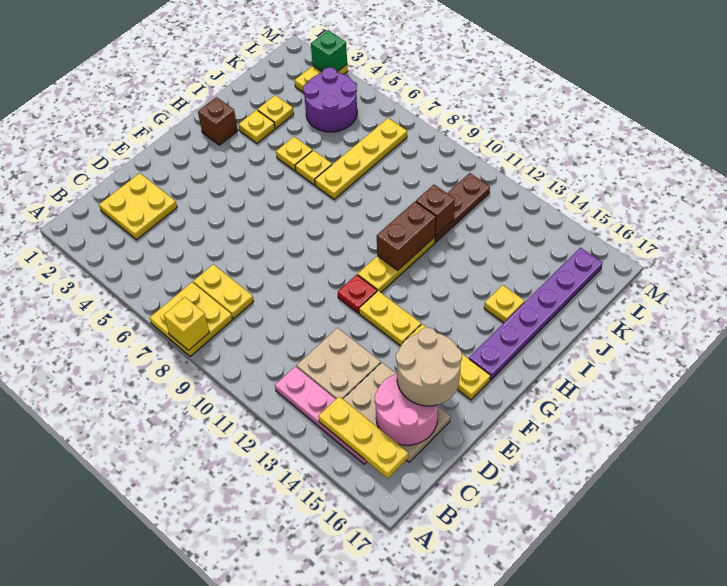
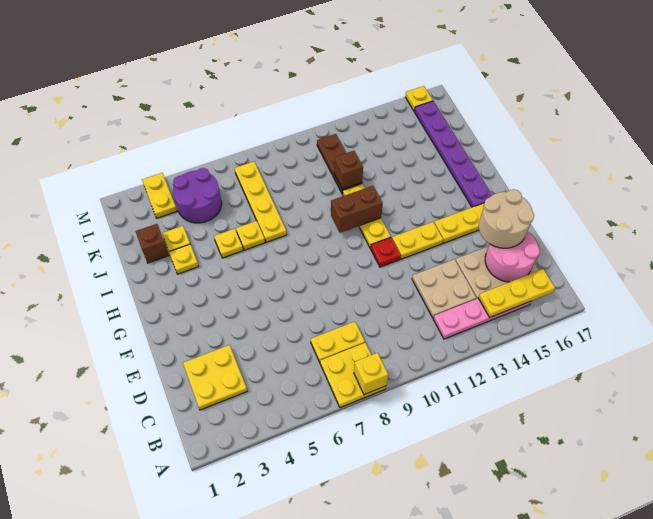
brown 1x1 brick [198,97,238,145] -> brown 1x1 brick moved to [136,224,169,263]
brown 1x2 brick [377,202,436,271] -> brown 1x2 brick turned to [331,186,383,233]
yellow 1x1 plate [484,285,525,323] -> yellow 1x1 plate moved to [405,86,433,111]
green 1x1 brick [311,30,347,72] -> none

